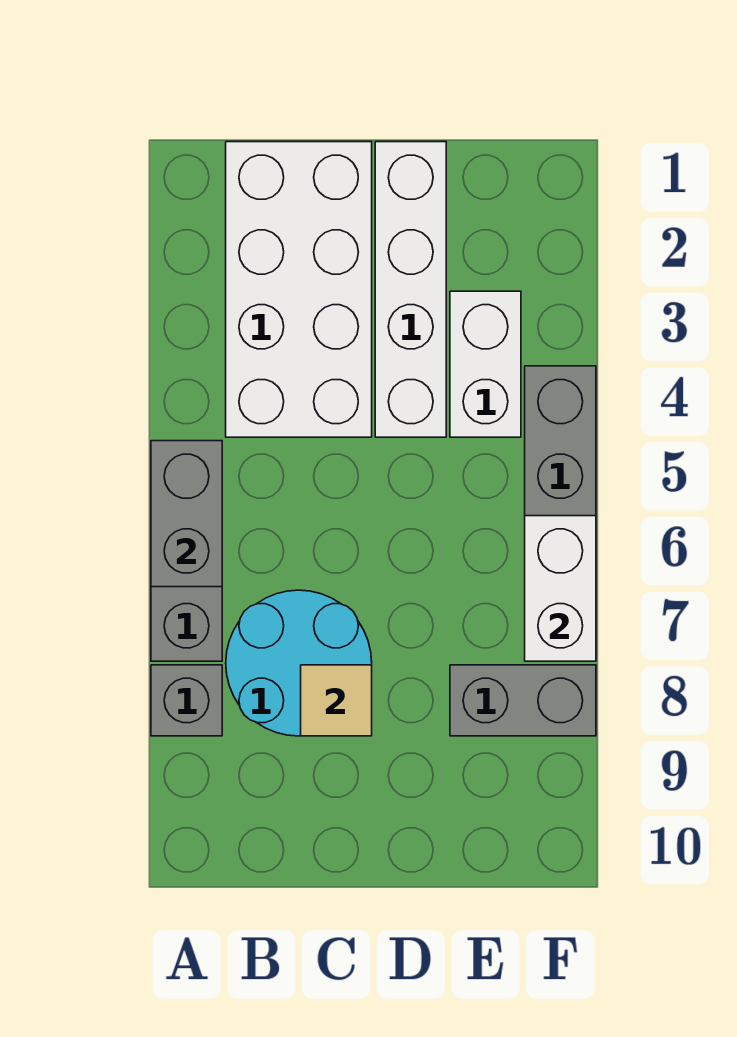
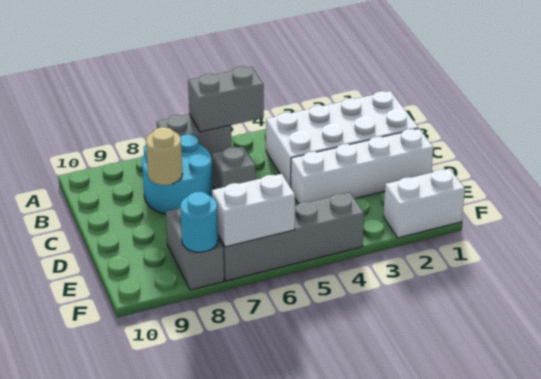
grey 1x1 brick [151,665,222,736] -> grey 1x1 brick moved to [212,146,255,189]
tan 1x1 tile [301,665,372,736] -> tan 1x1 round brick [146,127,183,185]
white 1x2 brick [450,291,521,437] -> white 1x2 brick moved to [383,169,465,238]
none -> cyan 1x1 round brick [180,192,218,252]

